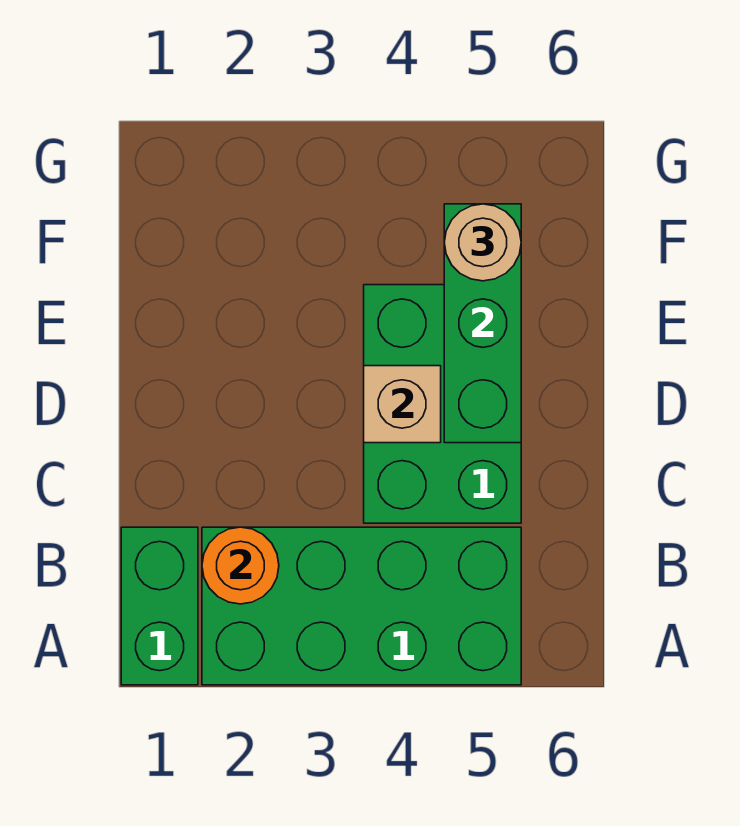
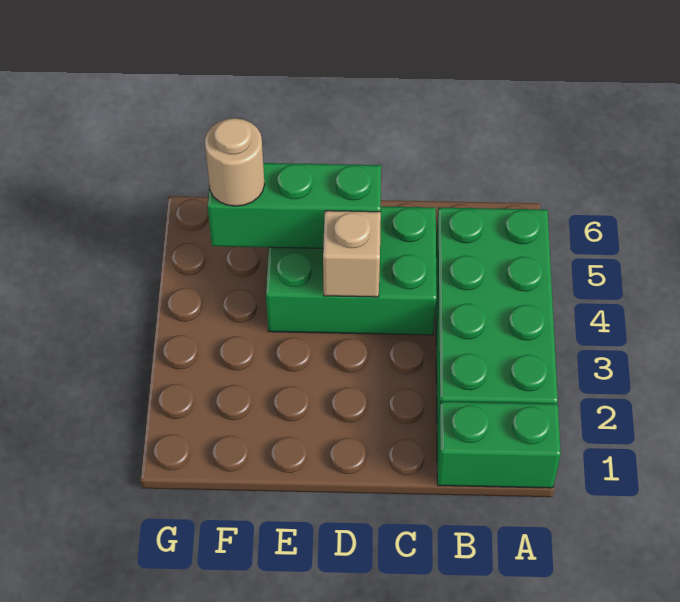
orange 1x1 round brick [202,527,279,604] -> none

